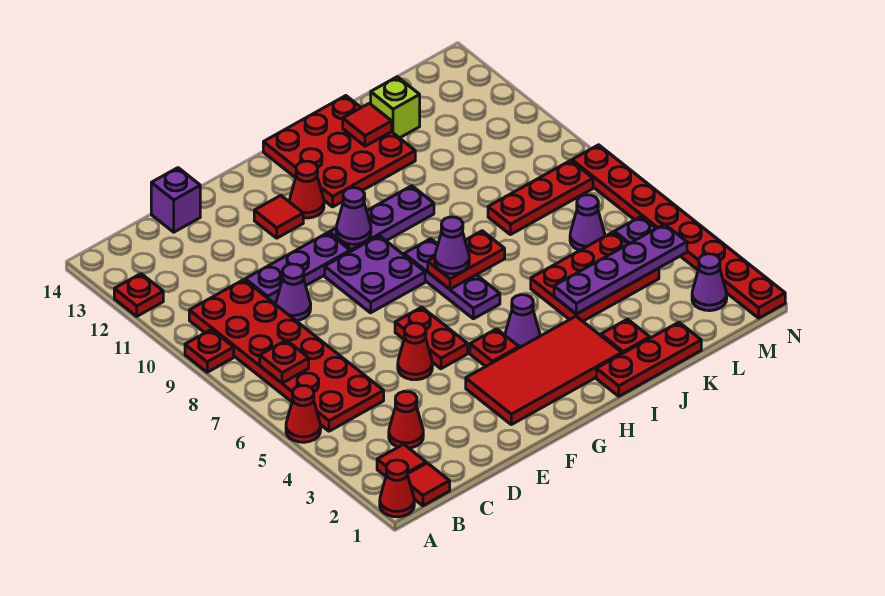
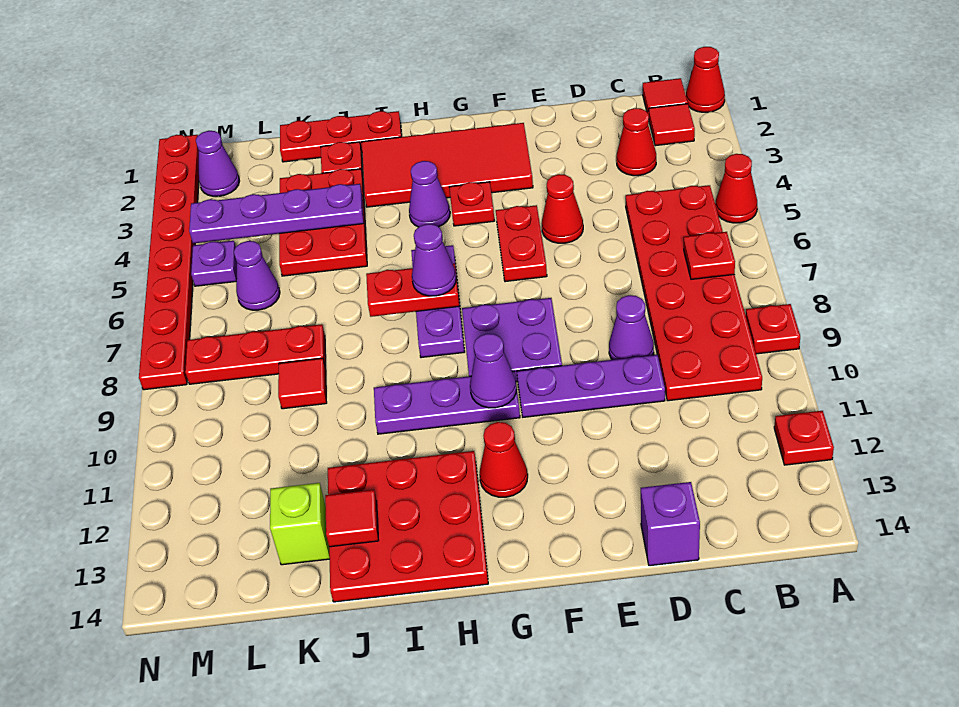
red 1x1 tile [254,196,303,238] -> red 1x1 tile moved to [278,358,327,409]
red 2x3 plate [531,232,659,321] -> red 2x3 plate turned to [279,169,367,276]

